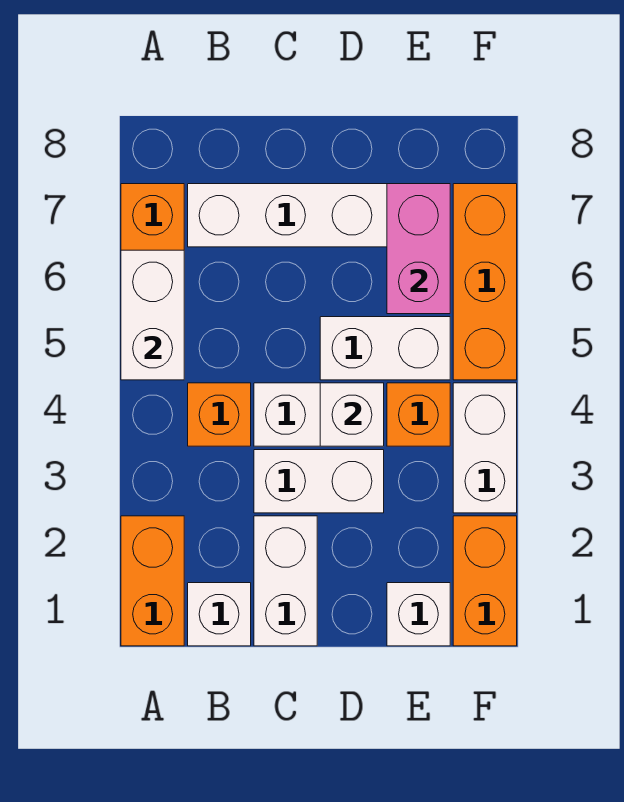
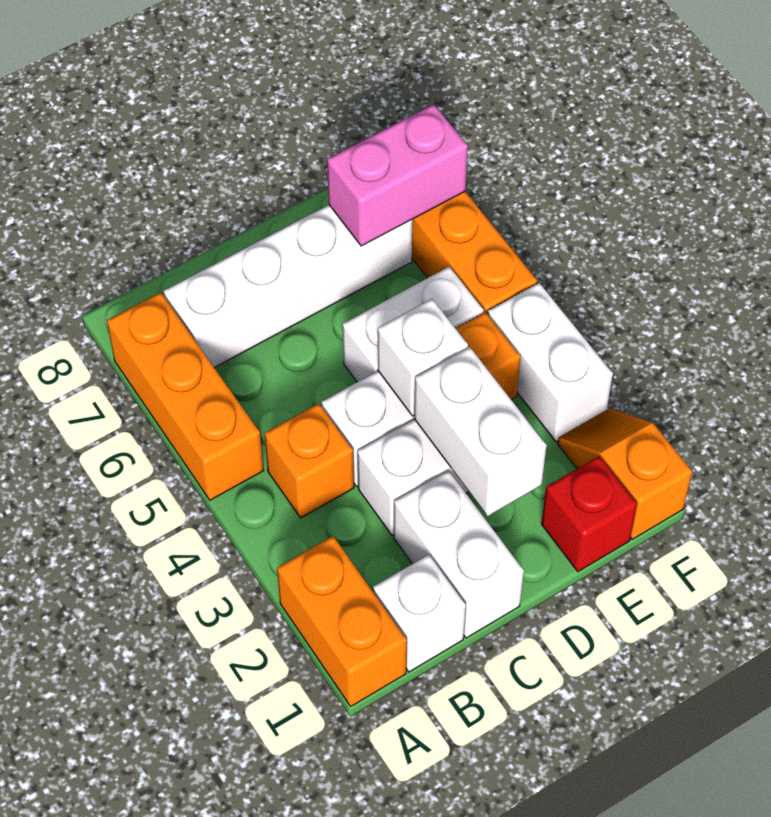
white 1x2 brick [121,250,184,380] -> white 1x2 brick moved to [414,347,547,516]
white 1x1 brick [387,583,450,646] -> red 1x1 brick [541,456,637,572]
pink 1x2 brick [387,184,450,314] -> pink 1x2 brick turned to [327,104,468,246]
orange 1x2 brick [453,516,517,646] -> orange 1x2 slope [558,408,692,539]

